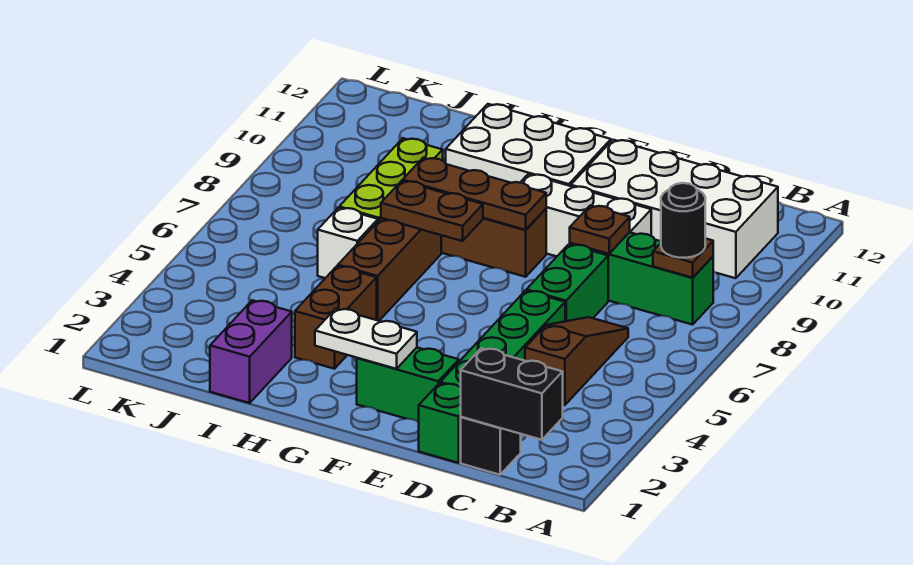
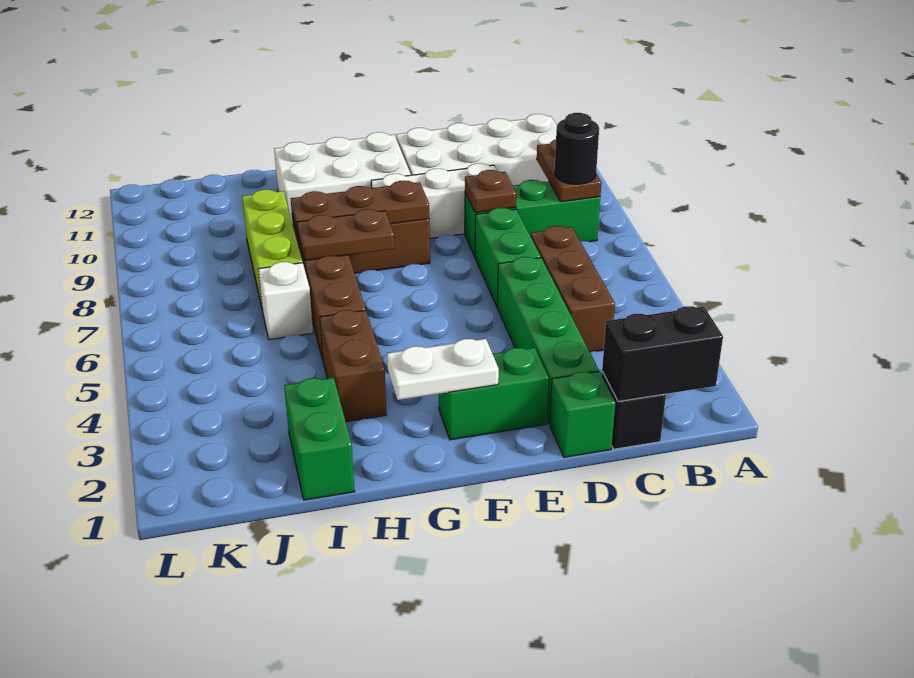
brown 1x1 plate [653,238,713,278] -> brown 1x2 plate [537,140,602,202]
brown 1x3 slope [525,317,628,405] -> brown 1x3 brick [531,226,615,352]
purple 1x2 brick [210,300,292,403] -> green 1x2 brick [284,378,355,500]

